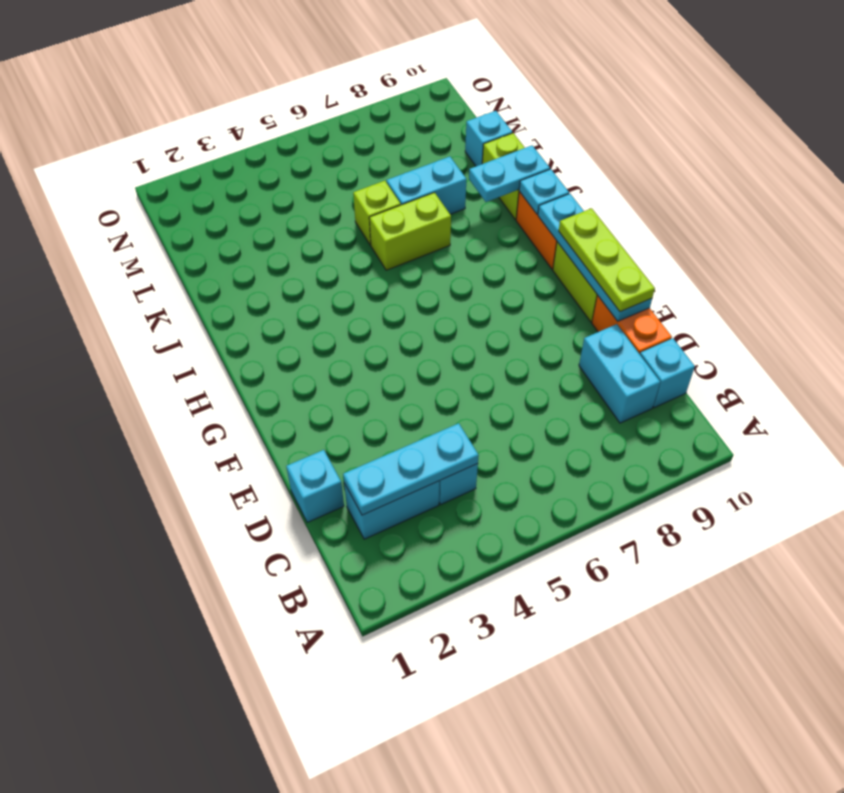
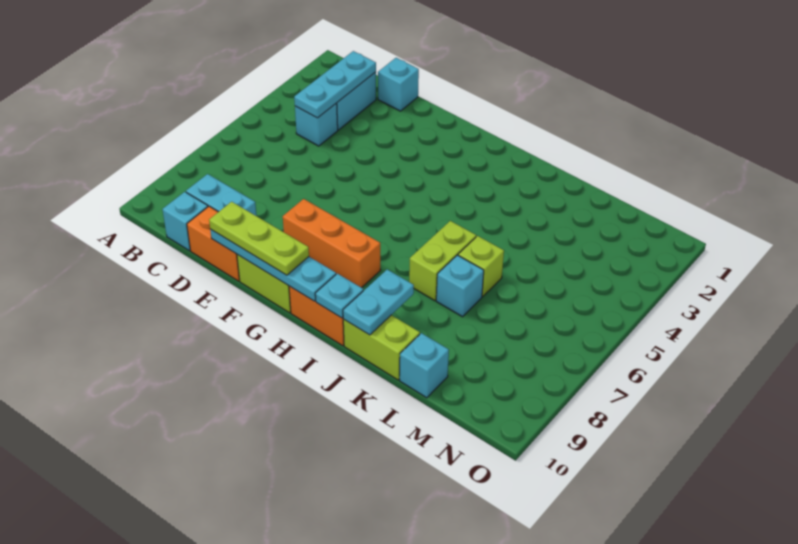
none -> orange 1x3 brick [283,199,381,288]
cyan 1x2 brick [387,157,466,214] -> cyan 1x1 brick [436,255,484,317]

